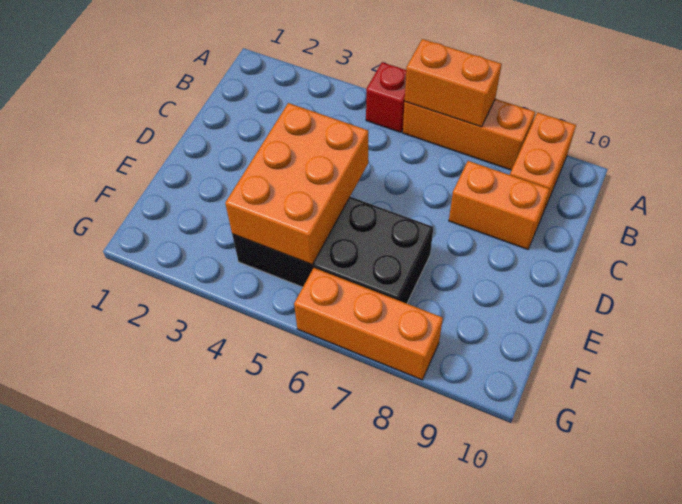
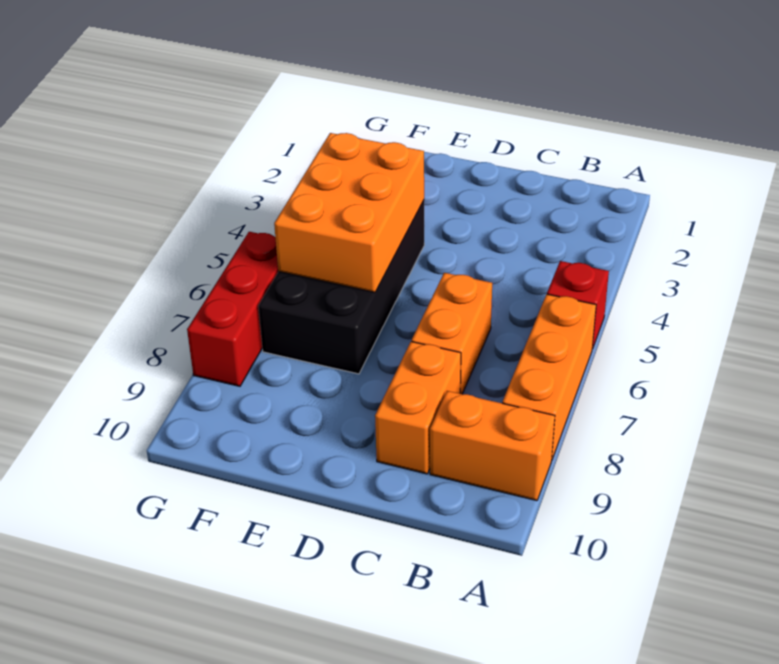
orange 1x2 brick [405,39,502,127] -> orange 1x2 brick moved to [412,273,492,394]
orange 2x3 brick [225,103,368,265] -> orange 2x3 brick turned to [274,133,424,292]
orange 1x3 brick [294,268,443,380] -> red 1x3 brick [187,232,278,386]

